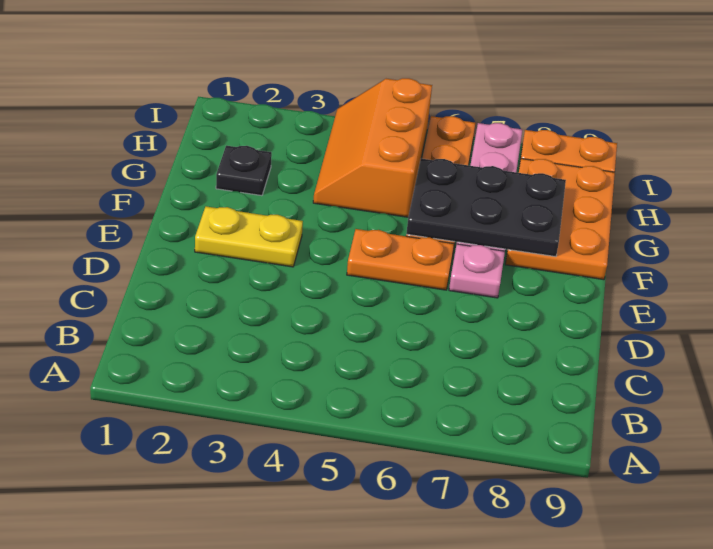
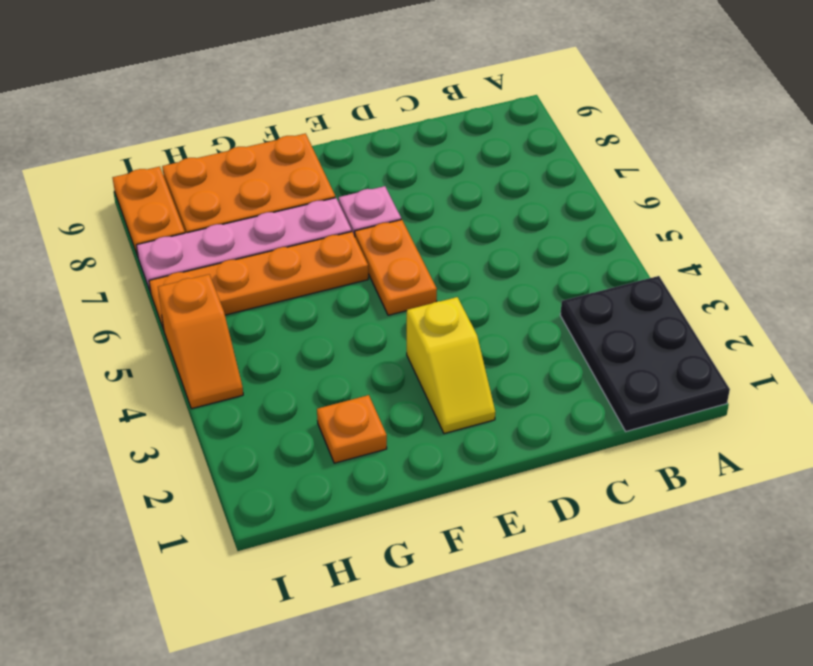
yellow 1x2 plate [195,206,303,267] -> yellow 1x2 slope [407,297,495,434]
black 2x3 plate [406,159,566,257] -> black 2x3 plate moved to [560,276,730,431]
black 1x1 plate [216,146,272,196] -> orange 1x1 plate [317,395,387,463]
orange 2x3 slope [313,78,432,217] -> orange 1x2 slope [158,274,243,409]

